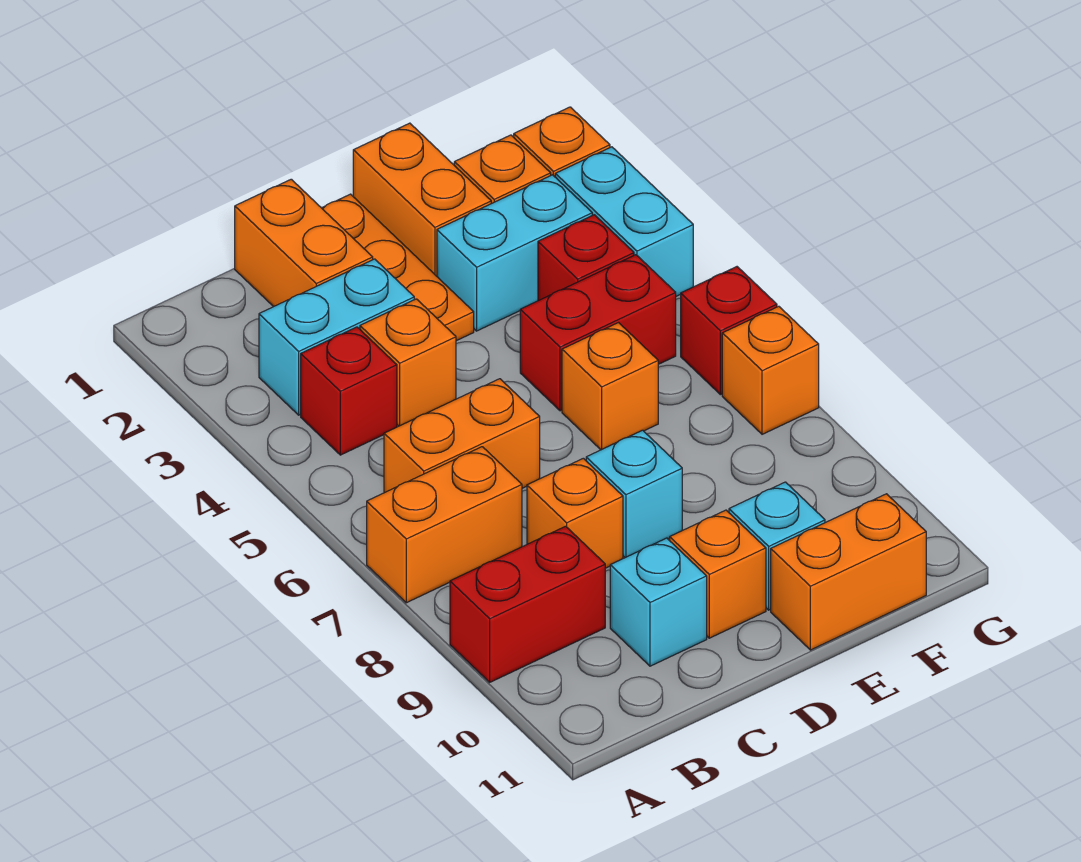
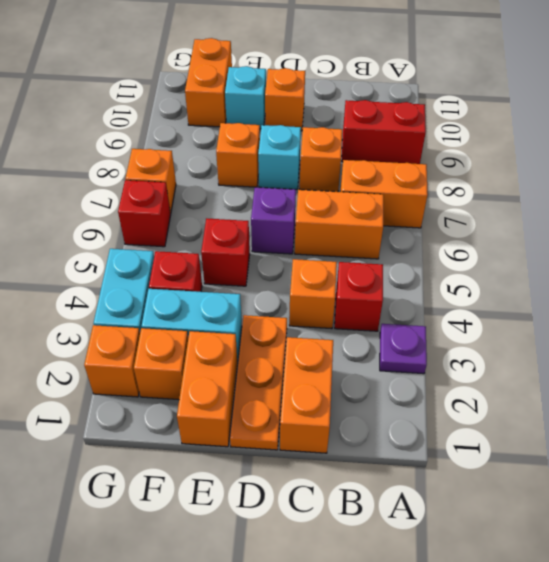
none -> purple 1x1 plate [380,324,427,374]
cyan 1x2 brick [259,259,414,415] -> none
cyan 1x1 brick [610,538,707,666] -> none
none -> purple 1x1 brick [251,187,296,254]
red 1x2 brick [520,255,676,411] -> red 1x1 brick [201,218,250,286]
orange 1x1 brick [562,323,658,450] -> orange 1x1 brick moved to [216,123,260,187]
orange 1x2 brick [771,494,926,650] -> orange 1x2 brick turned to [185,38,232,127]

